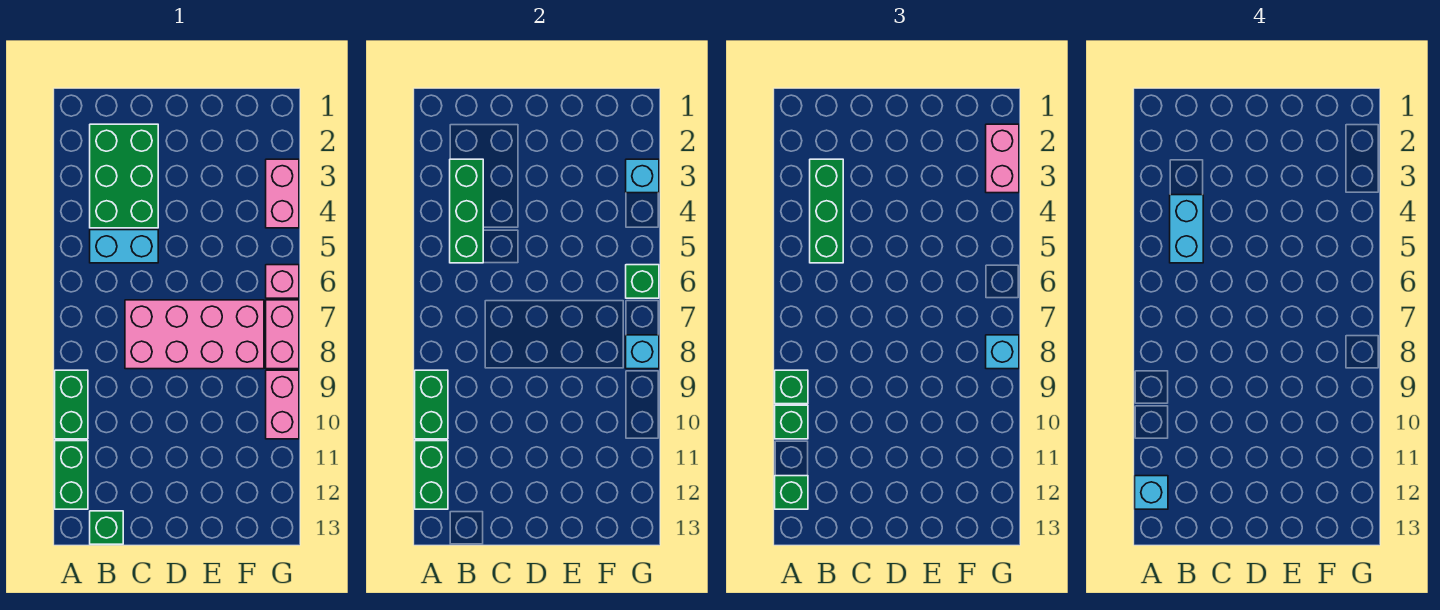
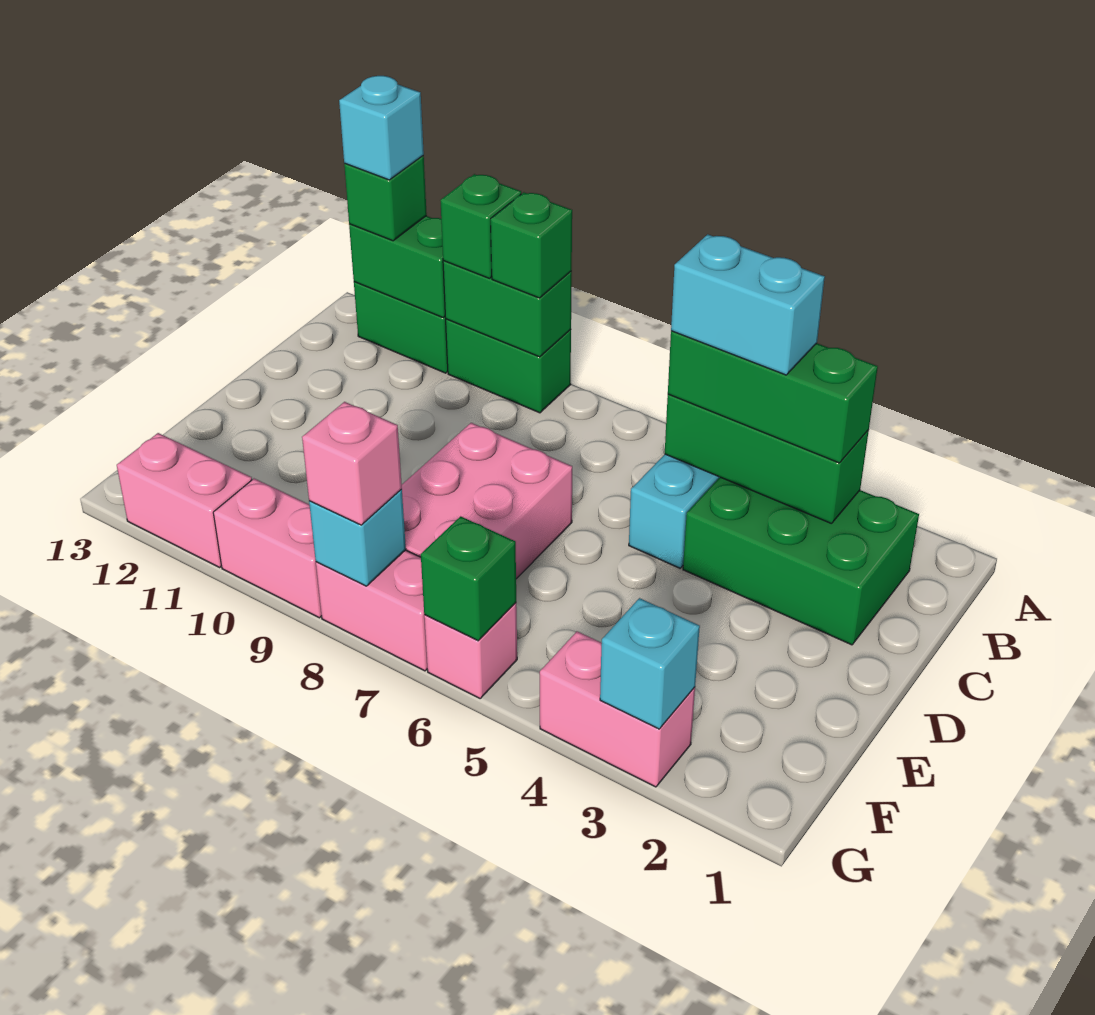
green 1x1 brick [90,511,123,544] -> none
pink 2x4 brick [125,300,264,369] -> pink 2x3 brick [402,423,572,579]
pink 1x2 brick [986,124,1019,193] -> pink 1x2 brick moved to [117,433,252,567]
cyan 1x1 brick [986,335,1019,369] -> pink 1x1 brick [302,402,402,525]

